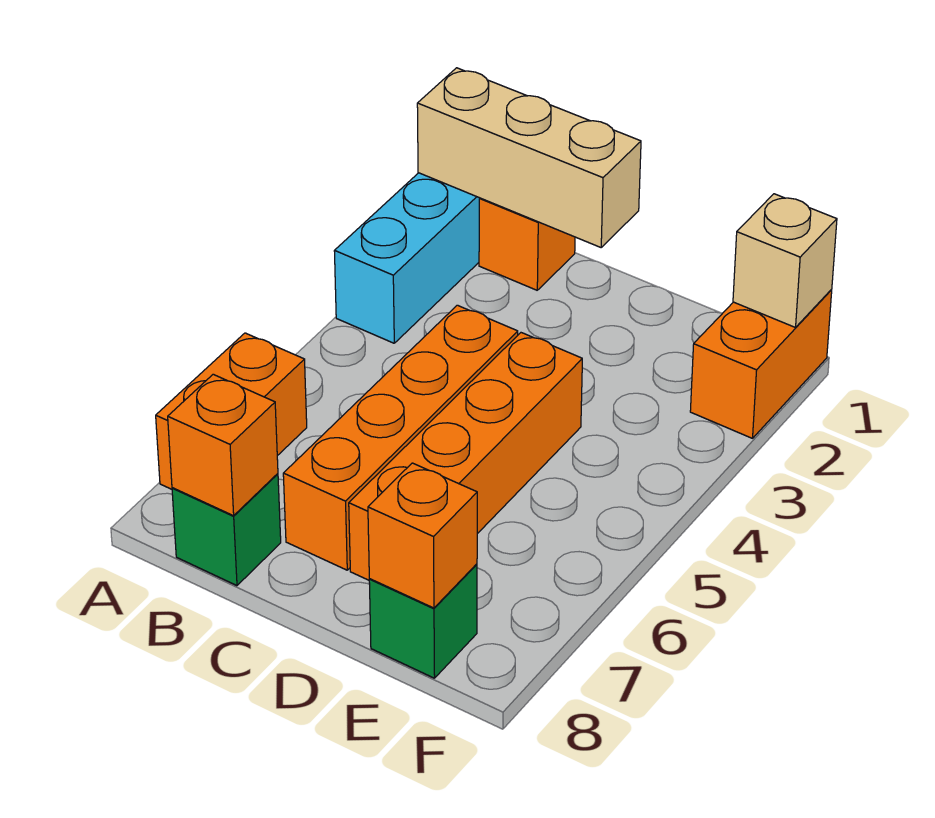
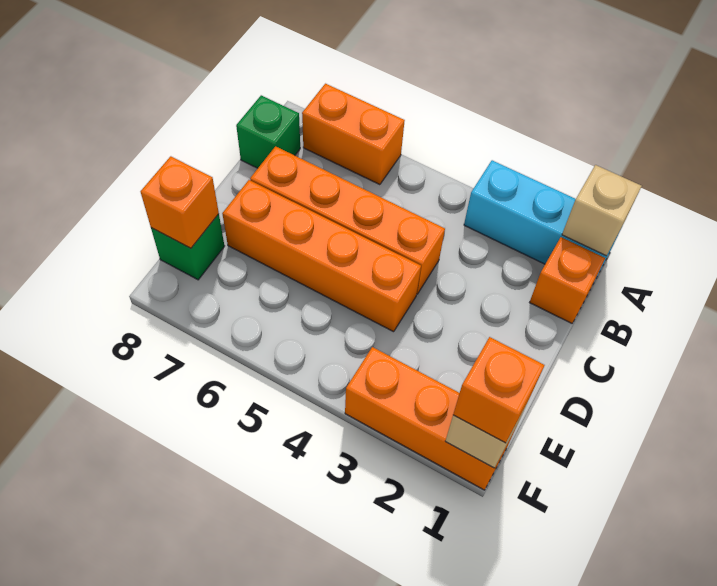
tan 1x3 brick [417,68,641,247] -> tan 1x1 brick [562,165,642,256]
orange 1x1 brick [168,374,278,516] -> orange 1x1 brick moved to [453,337,545,443]
orange 1x2 brick [690,289,832,438] -> orange 1x3 brick [345,347,515,490]

